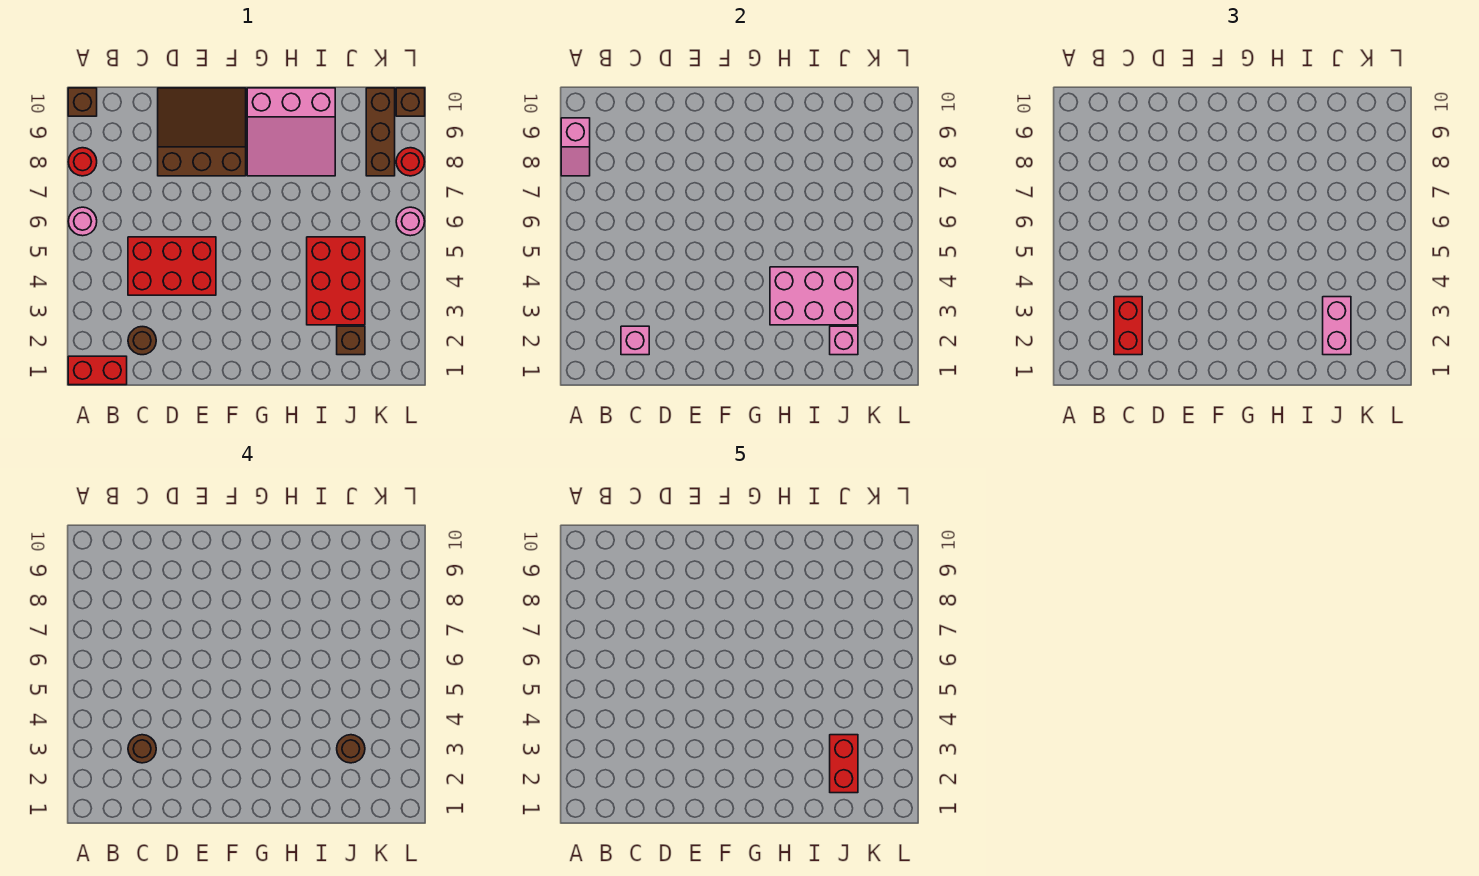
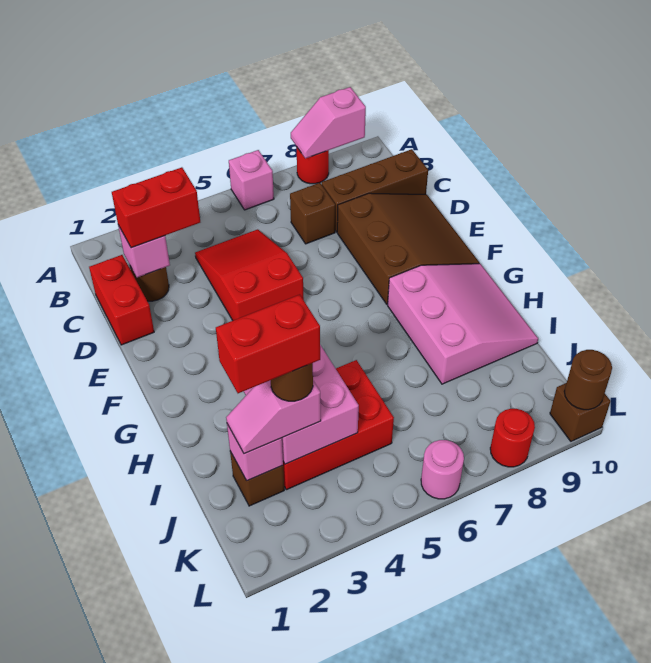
red 1x2 brick [68,356,127,385] -> red 1x2 brick moved to [89,255,154,345]
pink 1x1 round brick [68,207,97,236] -> pink 1x1 brick [229,150,274,210]
brown 1x1 brick [68,88,97,116] -> brown 1x1 brick moved to [290,183,335,244]
brown 1x1 round brick [128,735,156,763] -> brown 1x1 round brick moved to [564,350,612,410]
red 2x3 brick [128,237,216,295] -> red 2x3 slope [195,229,304,320]
pink 3x3 slope [247,88,335,176] -> pink 3x3 slope turned to [388,264,538,384]
pink 1x2 brick [1323,297,1351,355] -> pink 1x2 slope [226,380,321,454]
brown 1x3 brick [366,88,395,176] -> brown 1x3 brick moved to [322,149,428,232]

